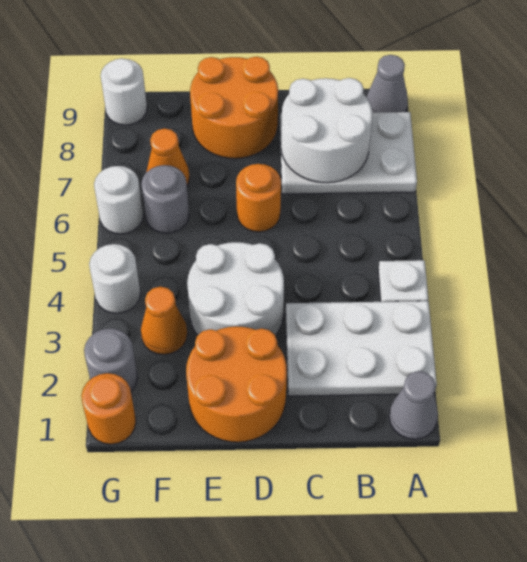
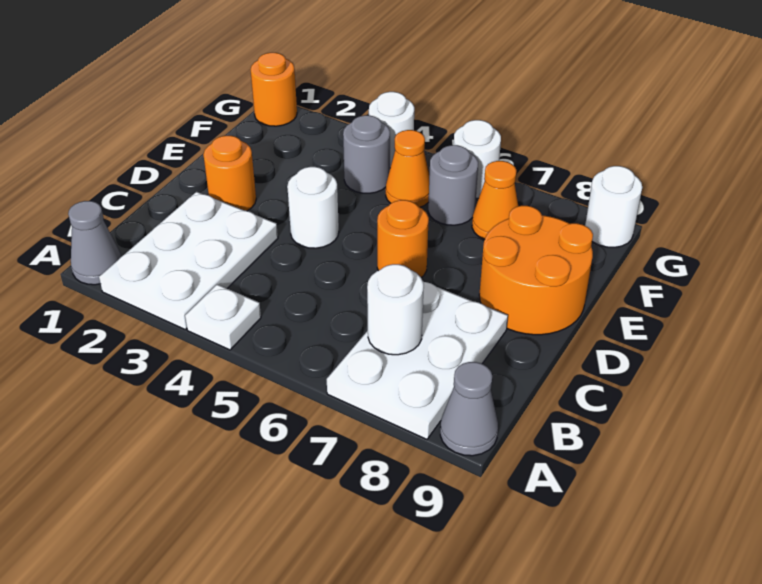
white 2x2 round brick [281,78,372,183] -> white 1x1 round brick [367,264,424,355]
orange 2x2 round brick [186,326,287,442] -> orange 1x1 round brick [203,136,256,211]
white 2x2 round brick [187,242,284,335] -> white 1x1 round brick [287,167,339,248]
orange 1x1 cone [141,287,187,355] -> orange 1x1 cone moved to [386,130,430,207]
grey 1x1 round brick [84,328,138,391] -> grey 1x1 round brick moved to [343,115,390,193]

